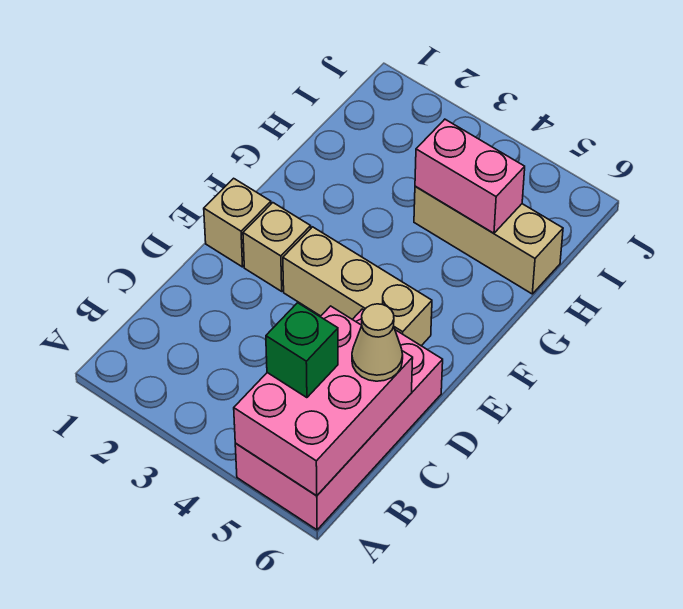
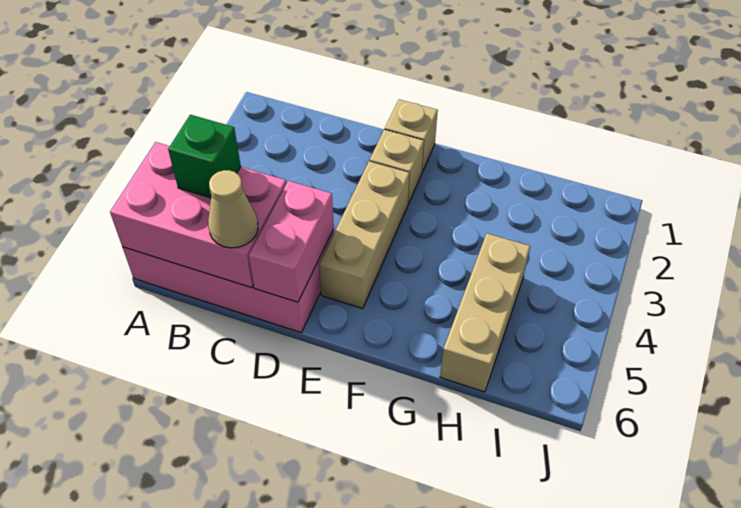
pink 1x2 brick [415,119,525,233] -> pink 1x2 brick moved to [249,181,334,302]

